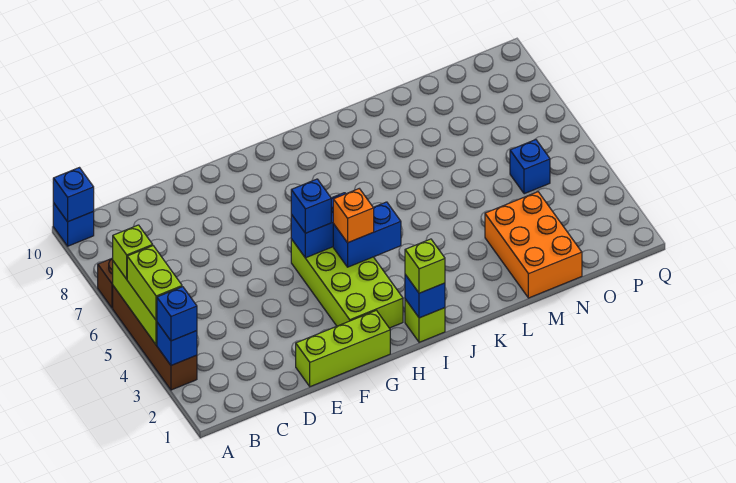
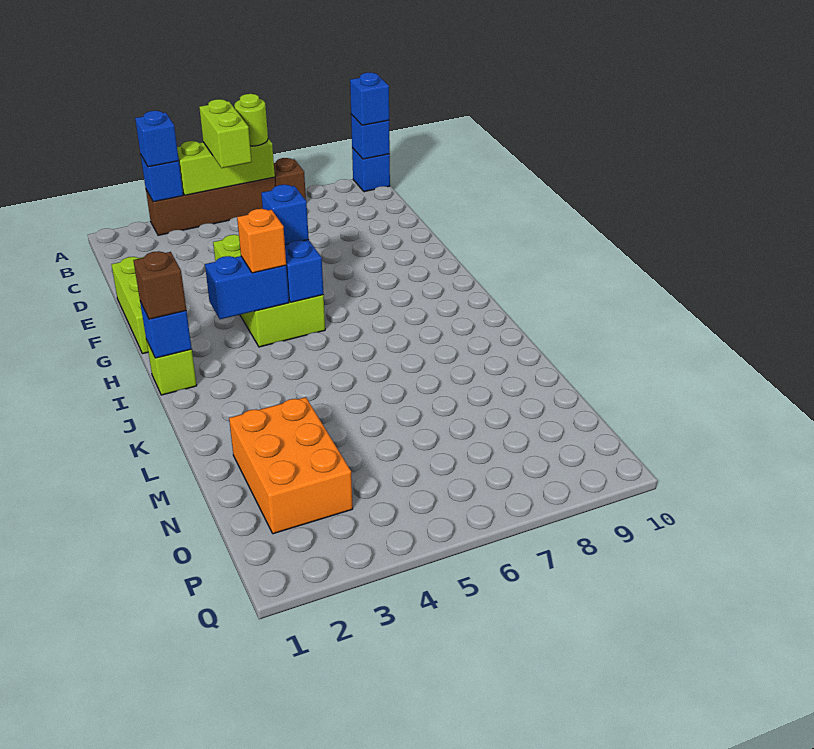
lime 1x2 brick [127,246,182,320] -> lime 1x2 brick turned to [199,99,252,168]
lime 1x1 brick [113,225,153,279] -> lime 1x1 round brick [234,94,268,146]
lime 2x4 brick [291,239,403,328] -> lime 2x4 brick turned to [213,235,325,347]
blue 1x2 brick [333,202,401,267] -> blue 1x2 brick turned to [205,256,289,319]
lime 1x1 brick [405,239,445,293] -> brown 1x1 brick [133,251,186,319]
orange 2x3 brick [485,192,582,298] -> orange 2x3 brick turned to [229,397,353,534]
blue 1x1 brick [510,140,550,194] -> blue 1x1 brick moved to [350,73,389,125]

